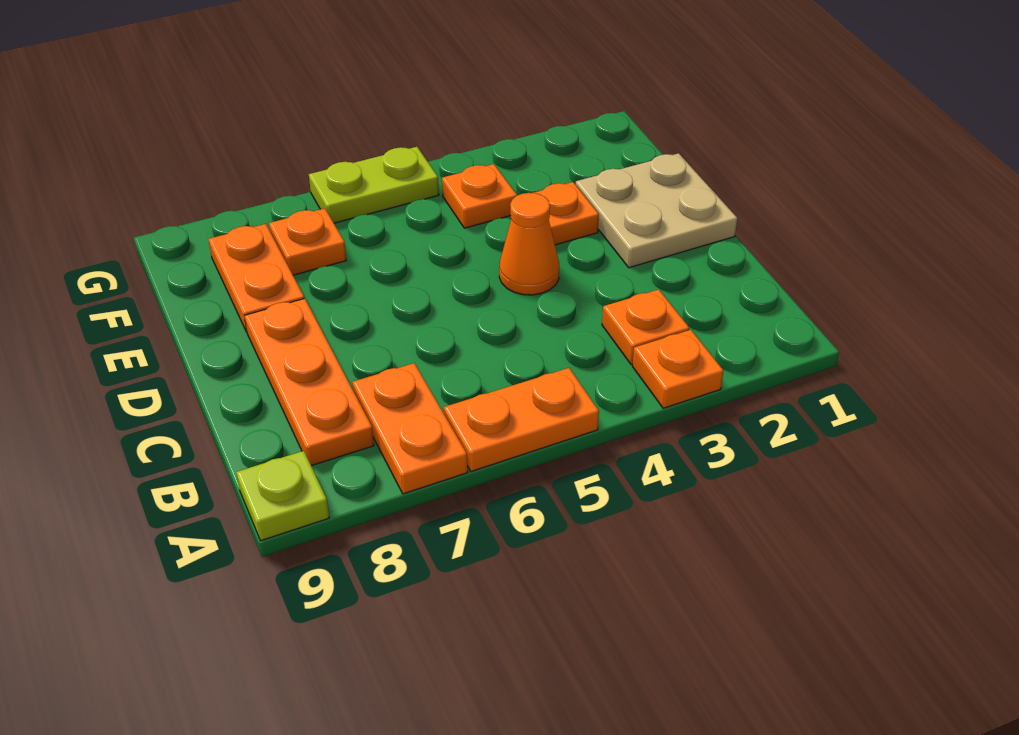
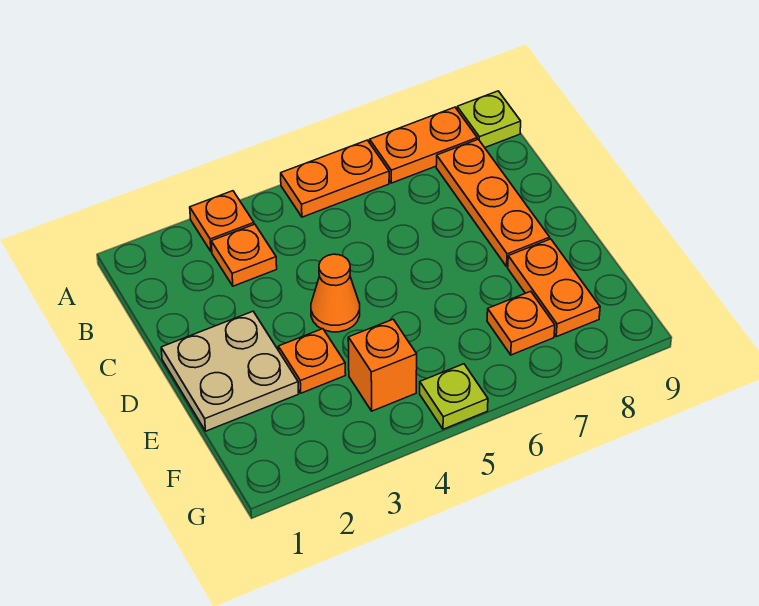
orange 1x2 plate [352,363,468,494] -> orange 1x2 plate turned to [370,107,477,183]
orange 1x1 plate [442,164,517,228] -> orange 1x1 brick [348,319,417,411]
lime 1x2 plate [309,147,439,223] -> lime 1x1 plate [420,364,488,429]

